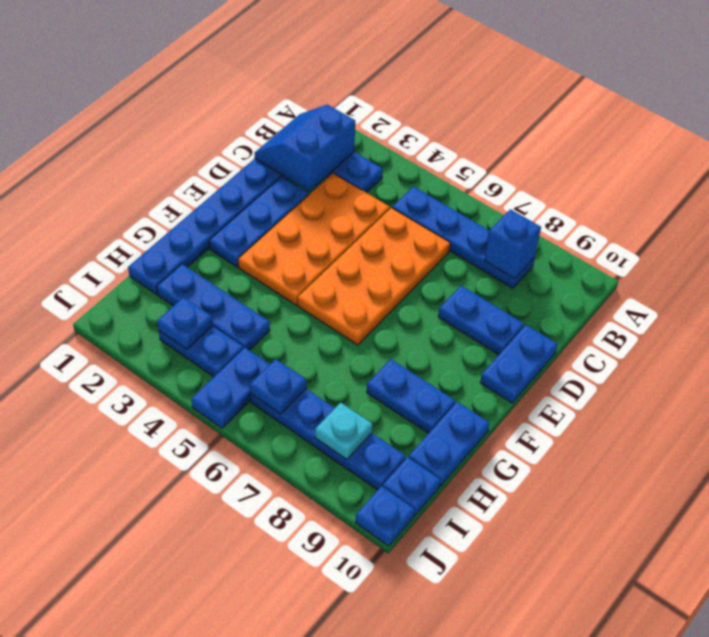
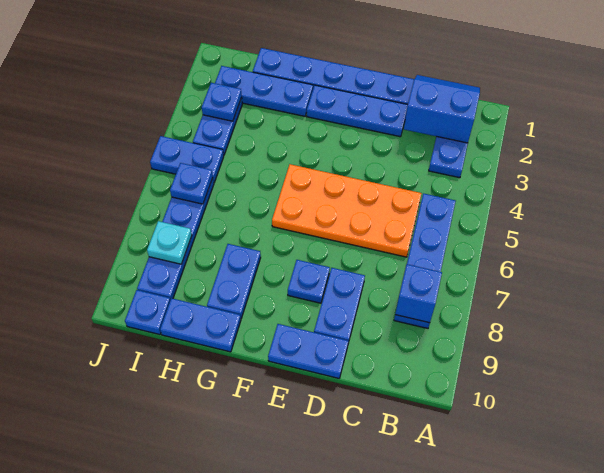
orange 2x4 plate [238,173,390,305] -> none
blue 1x3 plate [157,264,270,350] -> blue 1x3 plate turned to [215,66,313,116]
blue 1x1 plate [356,486,415,546] -> blue 1x1 plate moved to [288,260,330,303]

